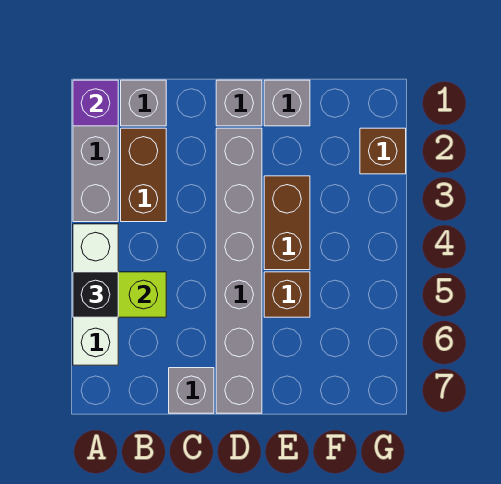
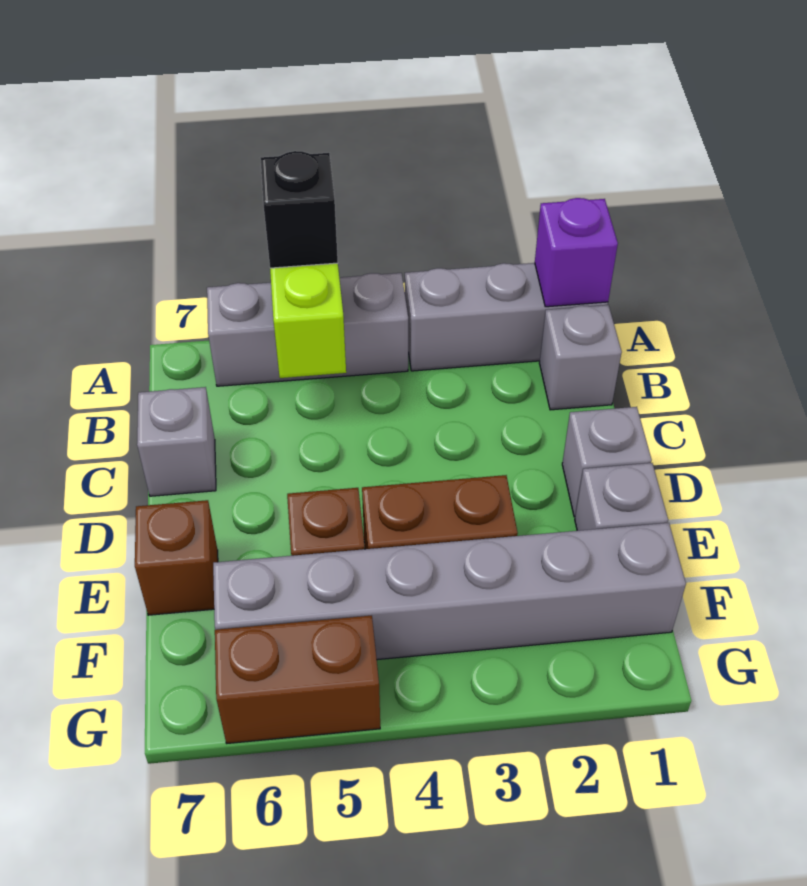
white 1x3 brick [73,224,118,365] -> grey 1x3 brick [207,273,408,386]
brown 1x2 brick [121,128,166,222] -> brown 1x2 brick moved to [215,616,380,743]
grey 1x6 brick [216,128,262,413] -> grey 1x6 brick moved to [213,523,686,660]
brown 1x1 brick [360,128,406,174] -> brown 1x1 brick moved to [135,500,218,615]

